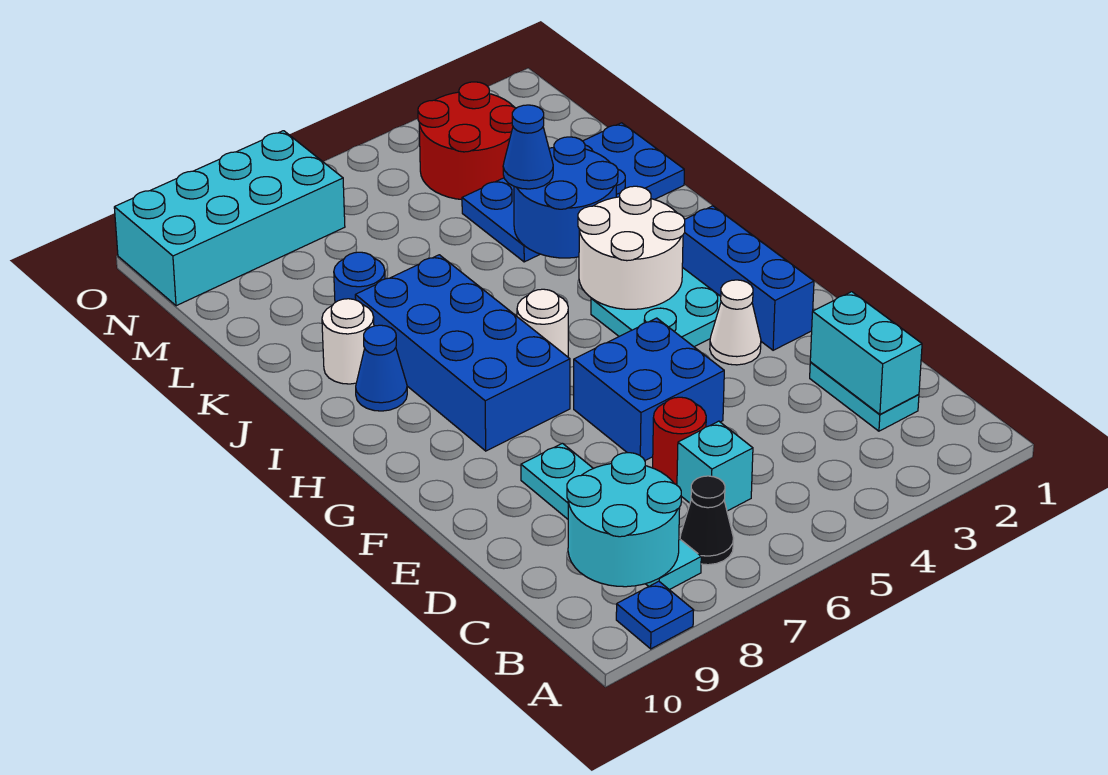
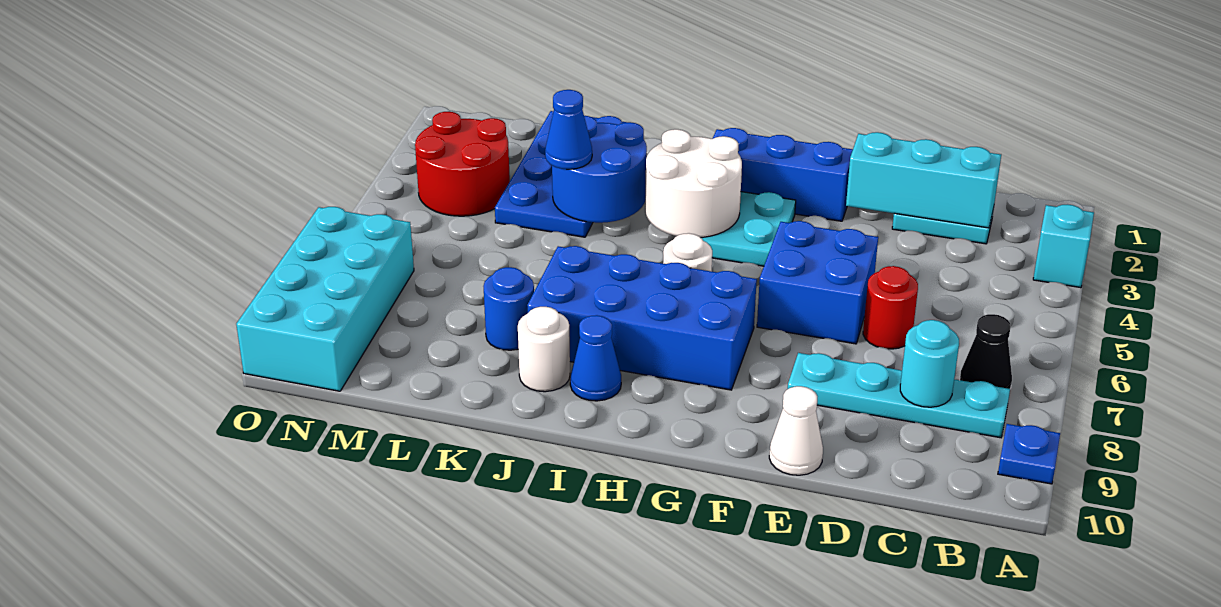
cyan 2x2 round brick [567,453,681,587] -> cyan 1x1 round brick [900,320,959,407]
cyan 1x2 brick [810,292,922,414] -> cyan 1x3 brick [846,132,1001,228]
cyan 1x1 brick [677,421,753,511] -> cyan 1x1 brick moved to [1033,204,1094,288]
white 1x1 cone [710,280,761,365] -> white 1x1 cone moved to [769,386,823,475]

